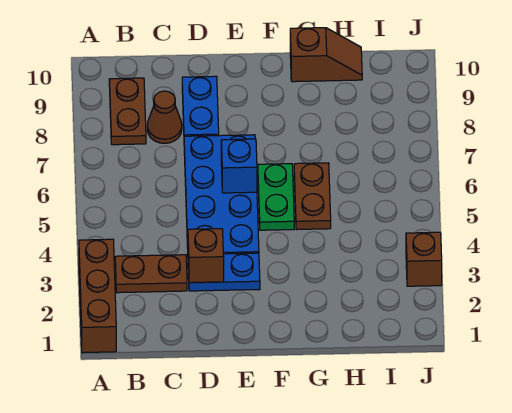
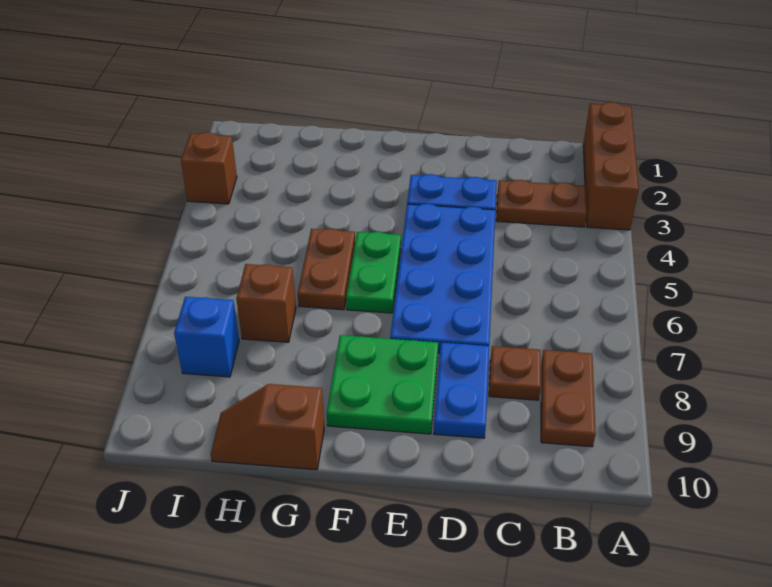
brown 1x1 cone [147,91,182,143] -> brown 1x1 plate [489,346,541,400]
brown 1x1 brick [188,229,224,283] -> brown 1x1 brick moved to [236,264,296,342]
blue 1x1 brick [221,139,257,193] -> blue 1x1 brick moved to [174,297,239,377]
none -> green 2x2 plate [327,335,438,434]

